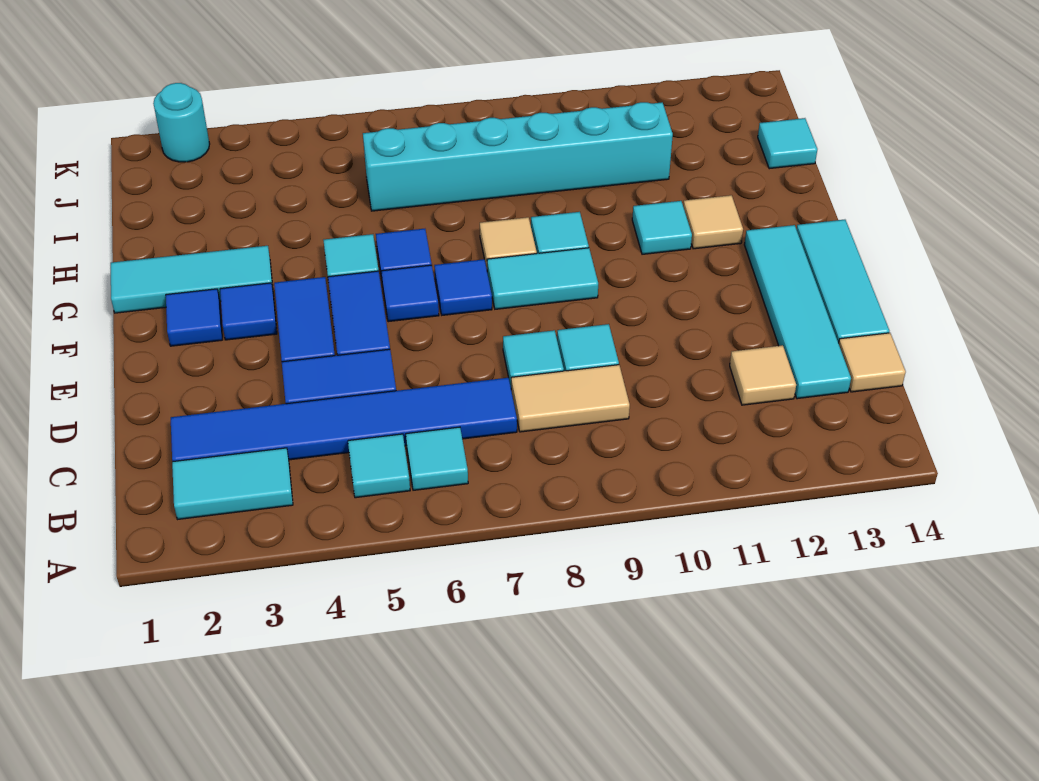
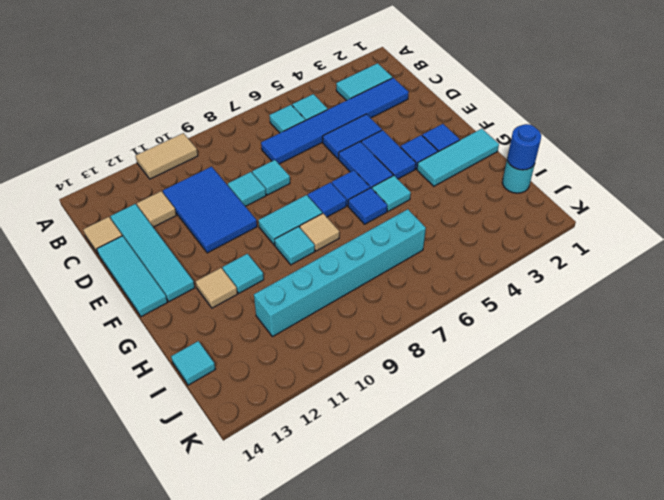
tan 1x2 tile [511,365,630,432] -> tan 1x2 tile moved to [136,133,198,179]
none -> blue 2x3 tile [163,167,257,253]
none -> blue 1x1 round brick [507,124,541,170]
cyan 1x1 round brick [153,83,210,162] -> cyan 1x1 round brick moved to [502,160,535,193]

